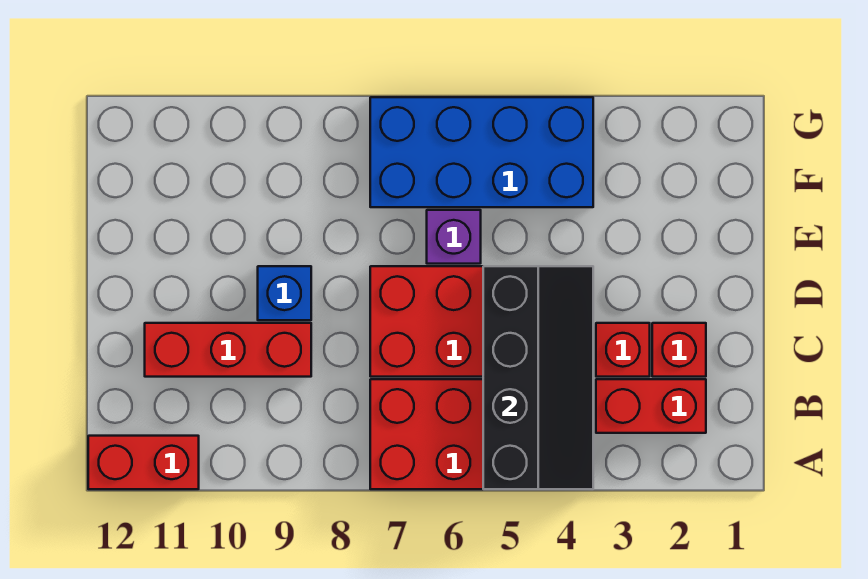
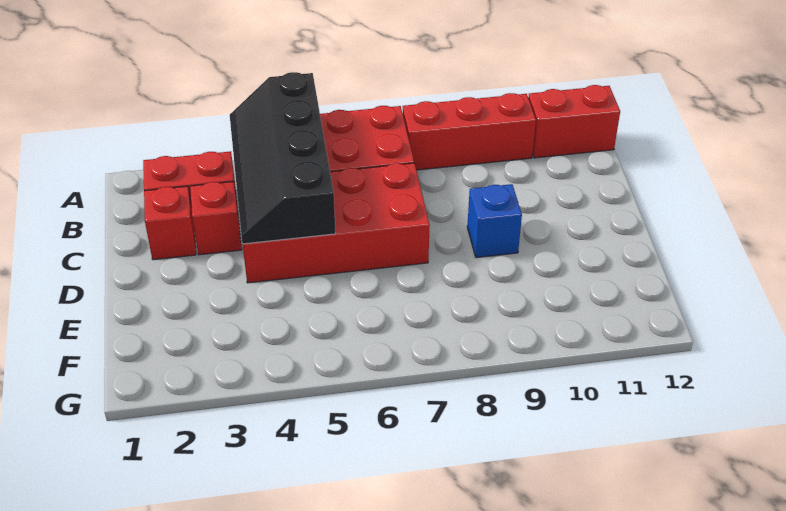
red 1x3 brick [145,323,311,377] -> red 1x3 brick moved to [403,93,536,170]
purple 1x1 brick [427,210,481,264] -> none
blue 2x4 brick [370,97,593,207] -> none

